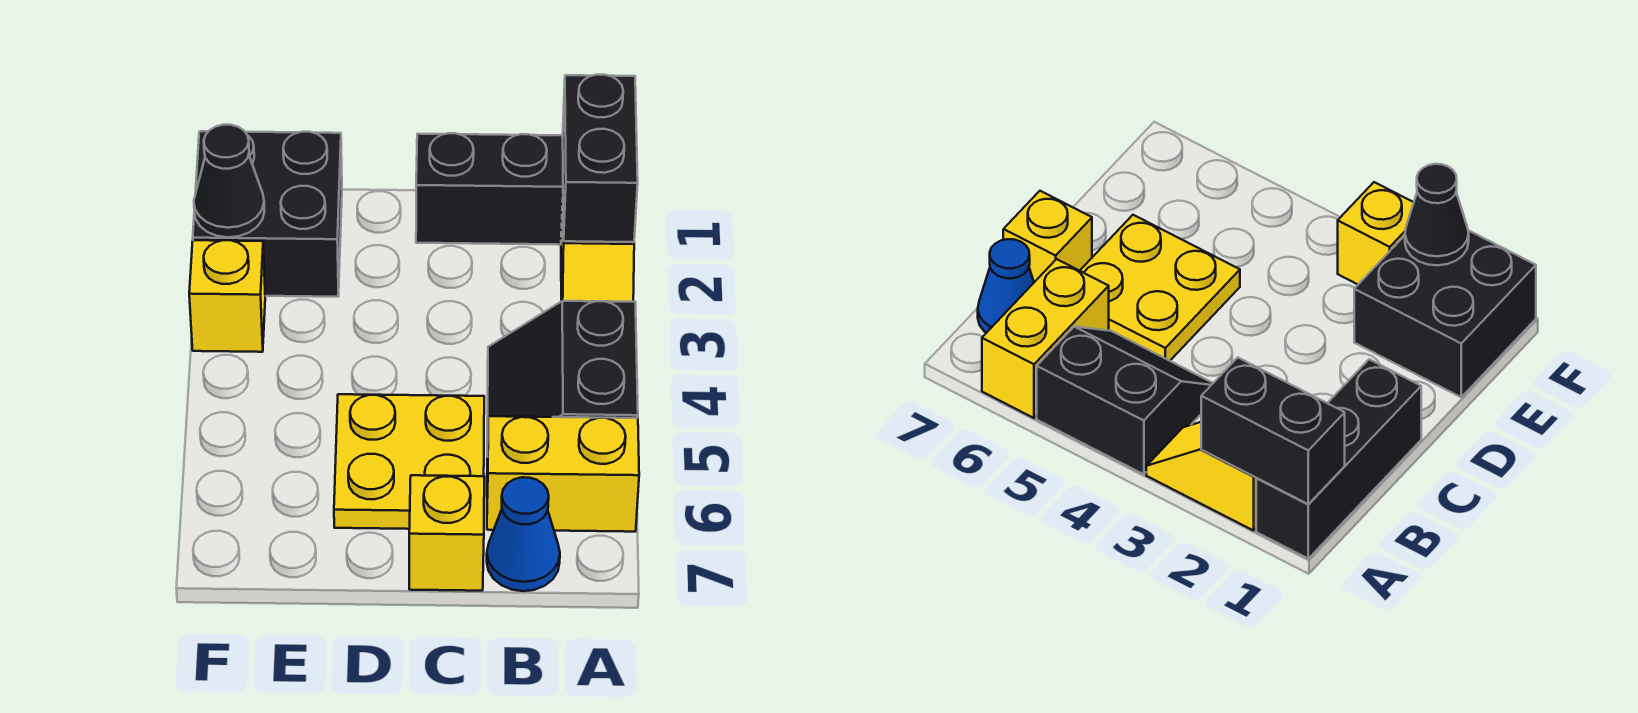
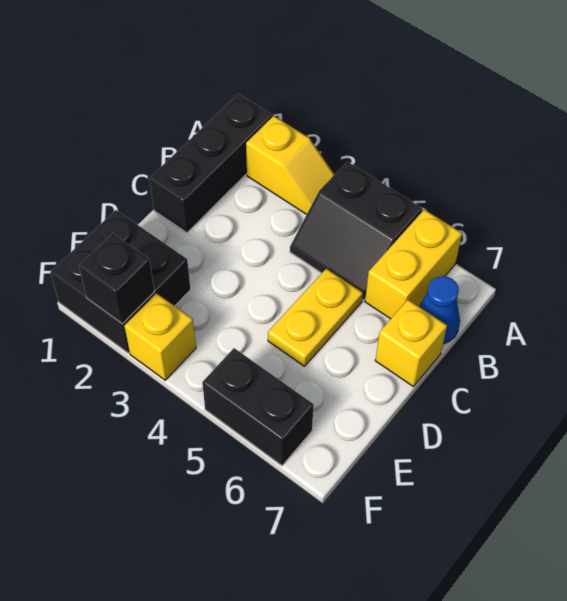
black 1x2 brick [563,75,638,242] -> black 1x2 brick moved to [202,348,314,466]
yellow 2x2 plate [334,394,484,529] -> yellow 1x2 plate [268,268,363,366]
black 1x1 cone [194,125,265,237] -> black 1x1 brick [79,233,155,324]

